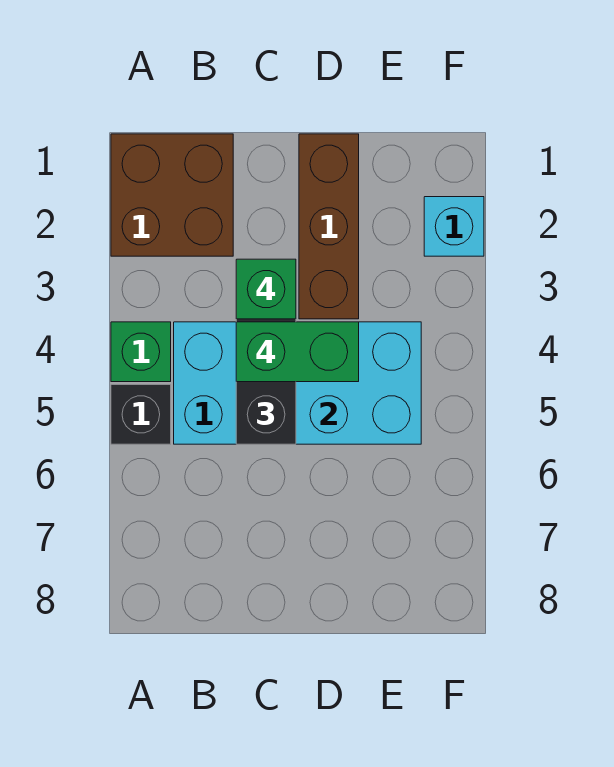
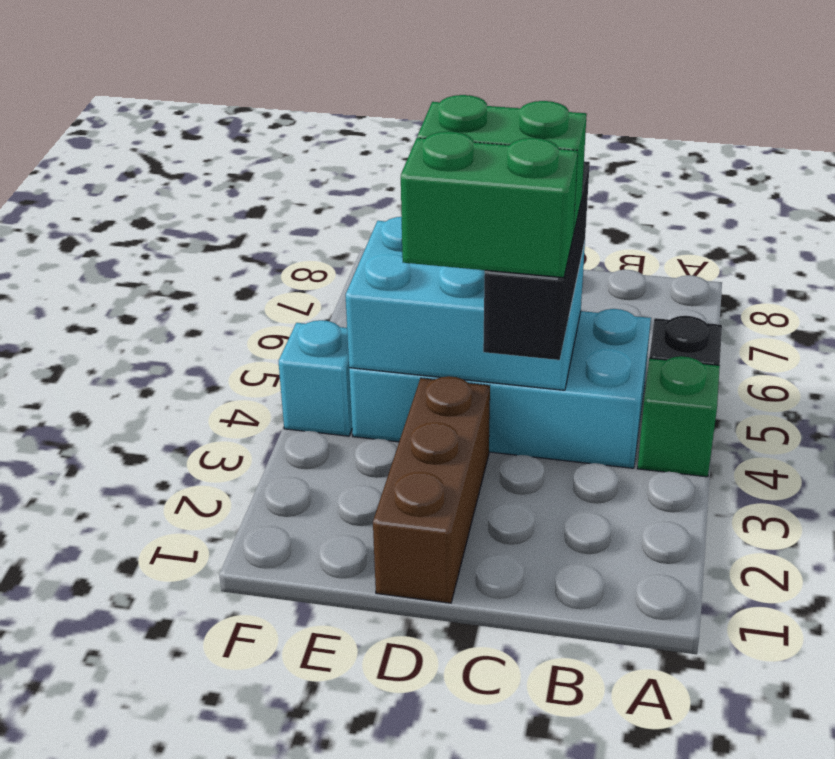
brown 2x2 brick [111,134,233,256] -> none
green 1x1 brick [236,259,296,319] -> green 1x2 brick [401,131,578,278]
cyan 1x1 brick [424,197,484,256] -> cyan 1x1 brick moved to [278,320,352,436]

